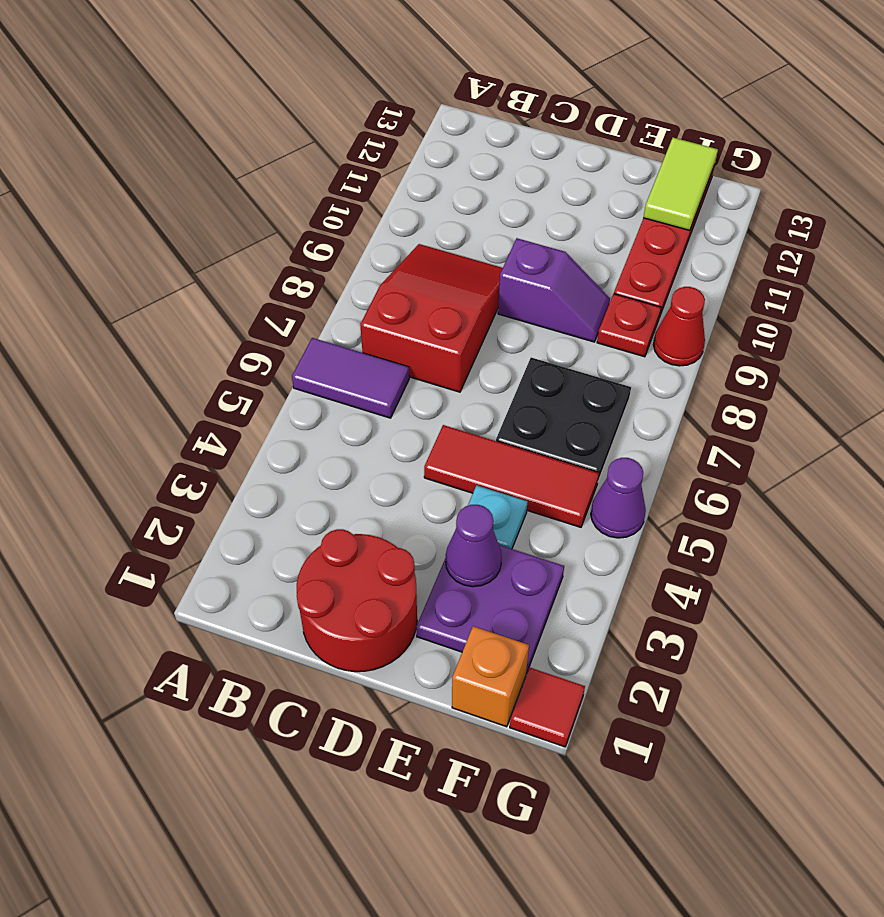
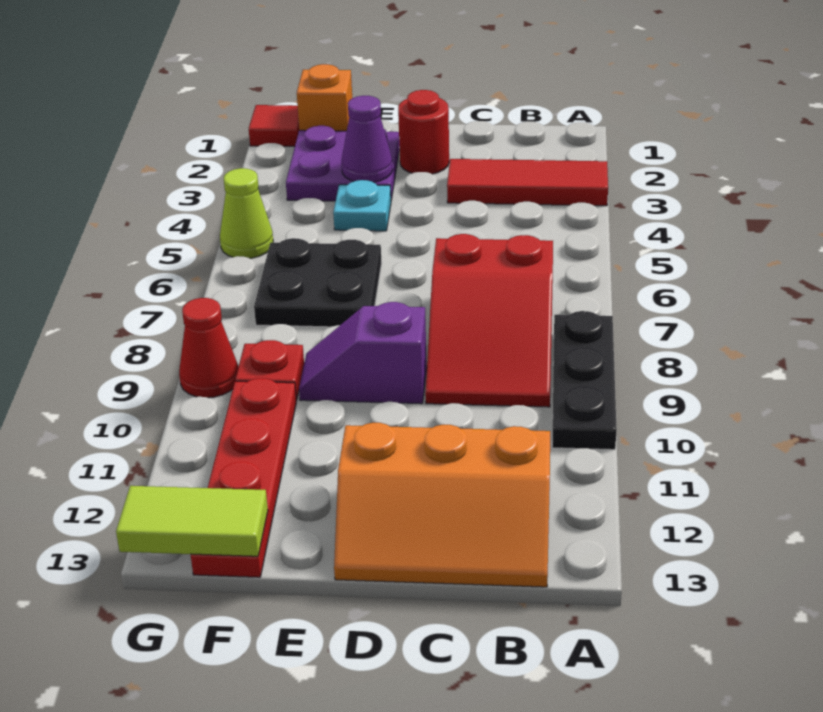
purple 1x2 tile [292,338,409,418] -> none
none -> black 1x3 plate [552,311,617,450]
none -> orange 2x3 slope [334,423,550,587]
red 2x2 round brick [297,529,417,672] -> red 1x1 round brick [398,90,449,174]
red 1x3 tile [424,425,599,527] -> red 1x3 tile moved to [447,159,608,206]
lime 1x2 tile [644,138,718,231] -> lime 1x2 tile turned to [116,486,268,556]
purple 1x1 cone [591,458,646,538] -> lime 1x1 cone [220,168,273,258]

